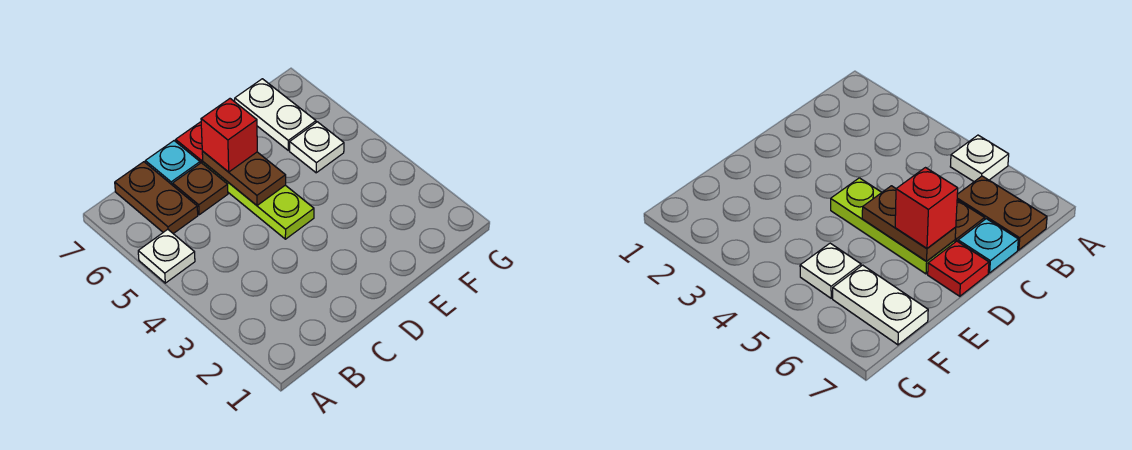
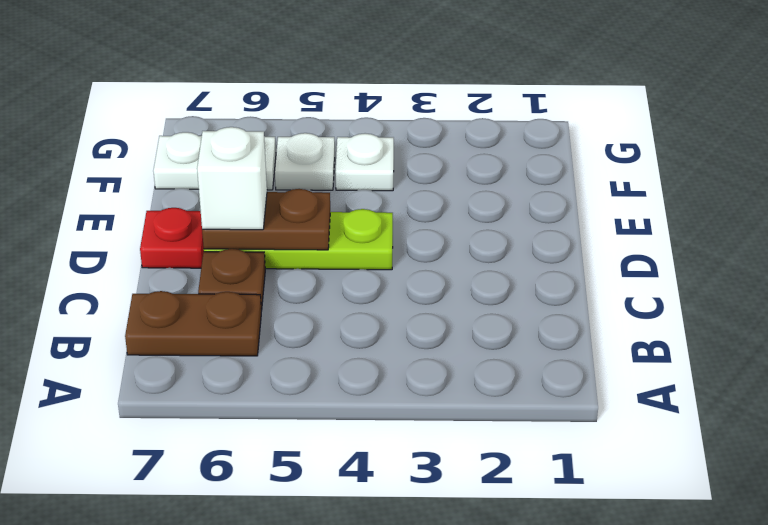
white 1x1 plate [138,229,195,283] -> white 1x1 plate moved to [335,133,394,191]
cyan 1x1 plate [145,141,200,185] -> none
red 1x1 brick [201,99,257,172] -> white 1x1 brick [197,127,267,230]

